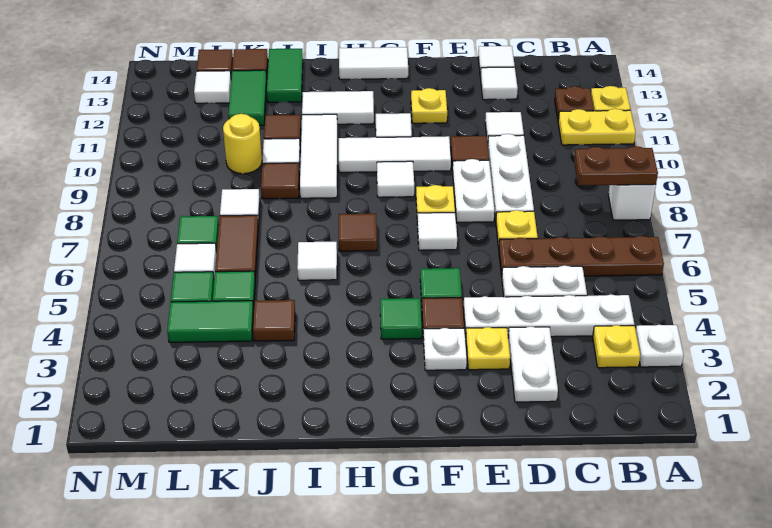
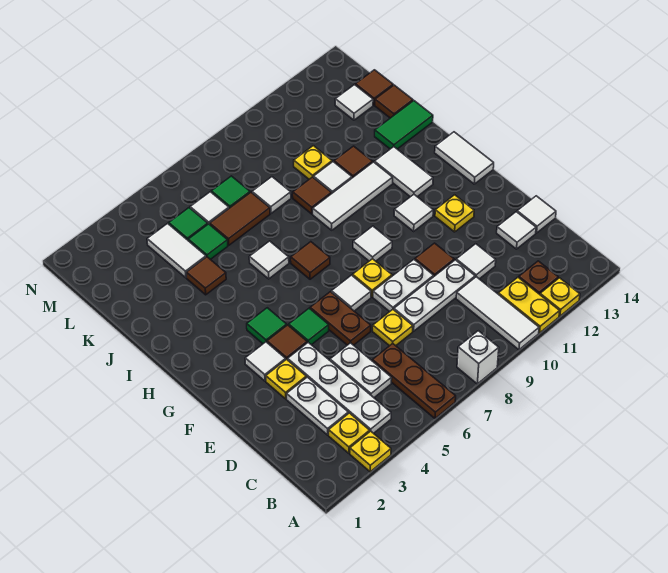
white 1x1 plate [636,325,684,367] -> yellow 1x1 plate [350,431,391,472]
brown 1x4 plate [499,236,664,276] -> brown 1x3 plate [372,344,456,419]
brown 1x2 plate [574,146,658,186] -> brown 1x2 plate moved to [310,292,371,345]
white 1x2 plate [508,327,558,402] -> white 1x2 plate turned to [287,377,348,435]
white 1x1 plate [424,328,467,370] -> white 1x1 tile [245,342,286,381]
white 1x3 tile [339,136,451,172] -> white 1x3 tile moved to [456,277,539,350]
green 1x2 tile [167,301,253,342] -> white 1x2 tile [147,223,206,278]
yellow 1x1 round brick [223,114,262,174] -> yellow 1x1 plate [294,146,332,179]
green 1x2 tile [228,70,267,125] -> none

